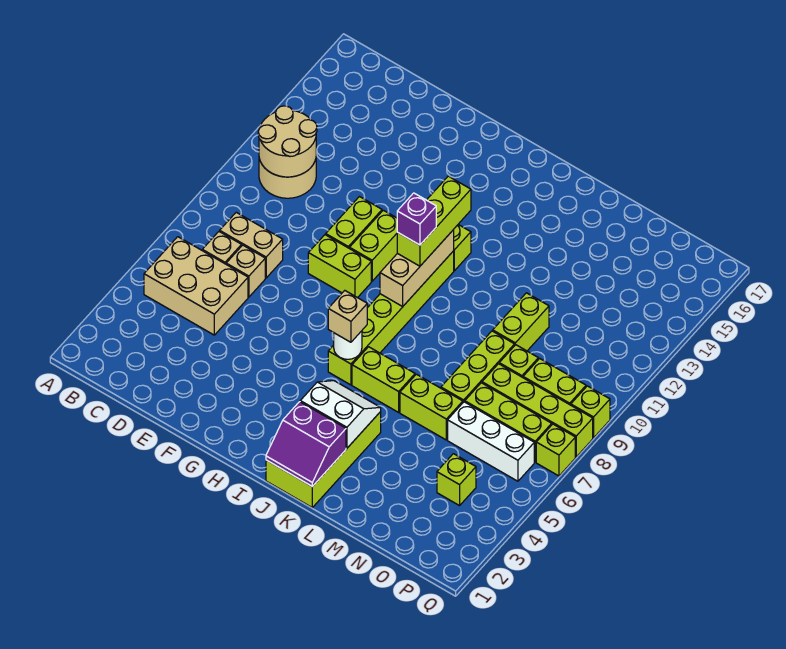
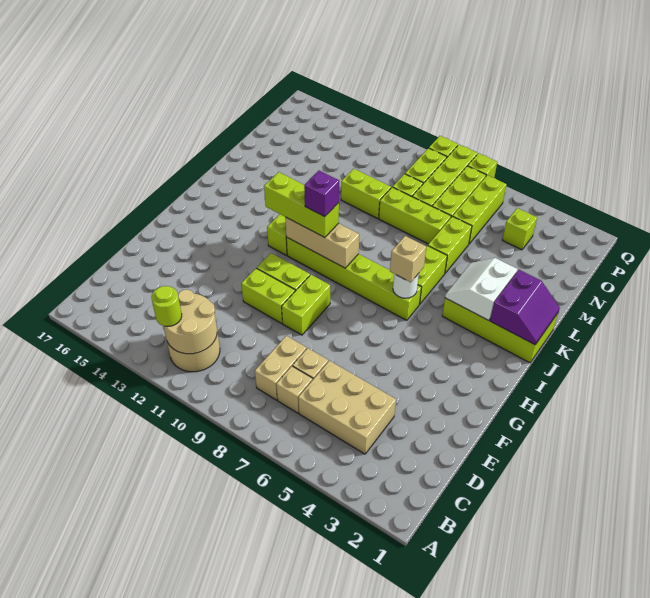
tan 2x3 brick [144,237,248,335] -> tan 2x3 brick turned to [298,361,396,454]
none -> lime 1x1 round brick [151,286,182,326]
white 1x3 brick [448,402,534,481] -> lime 1x3 brick [453,175,506,244]

